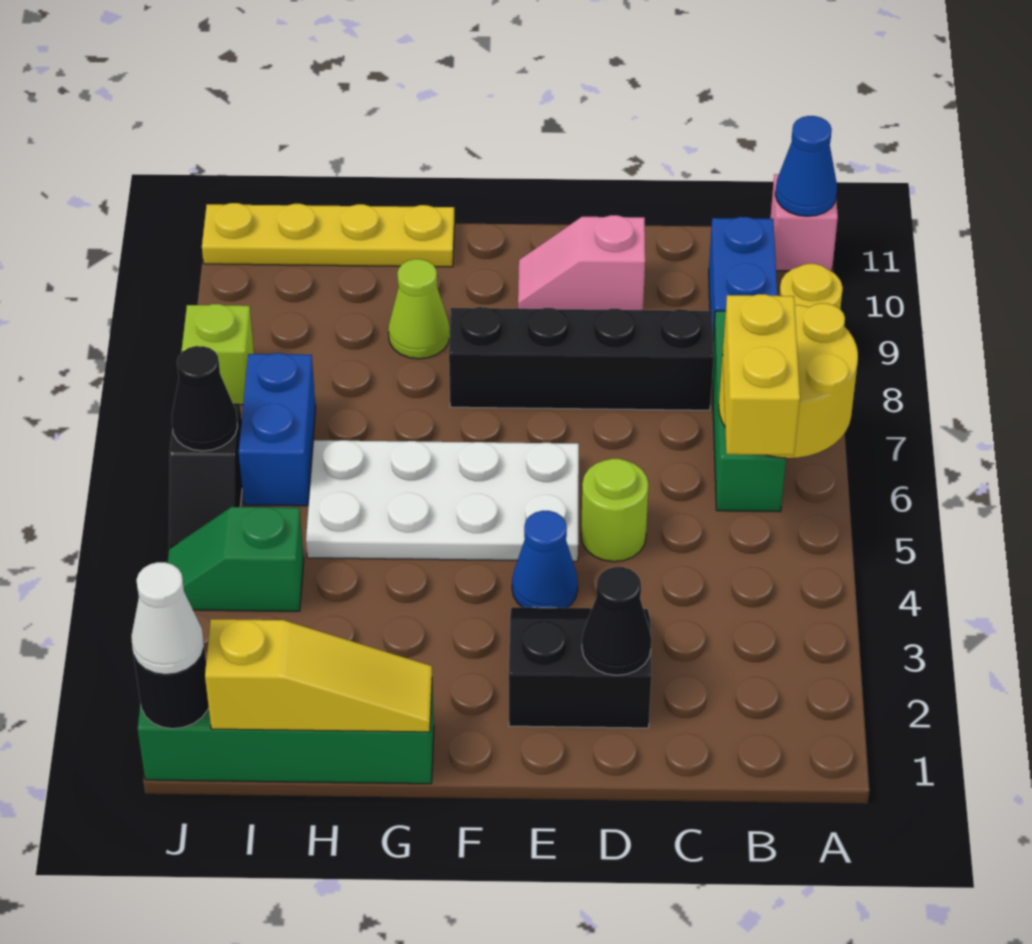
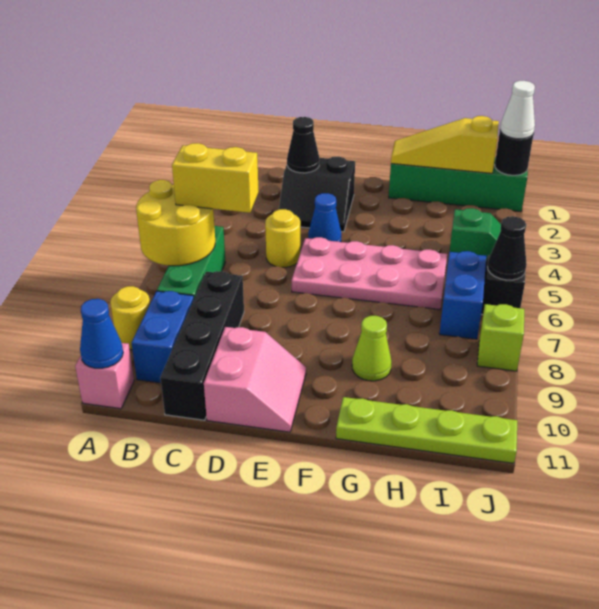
yellow 1x2 brick [723,294,800,455] -> yellow 1x2 brick turned to [172,143,259,213]
black 1x4 brick [449,307,714,410] -> black 1x4 brick turned to [160,271,244,420]
lime 1x1 round brick [581,459,649,562] -> yellow 1x1 round brick [265,209,300,267]
pink 1x2 slope [518,215,645,310] -> pink 2x2 slope [204,327,306,432]
white 2x4 plate [306,440,579,561] -> pink 2x4 plate [292,237,447,309]
yellow 1x4 plate [202,203,455,267] -> lime 1x4 plate [336,397,517,463]

